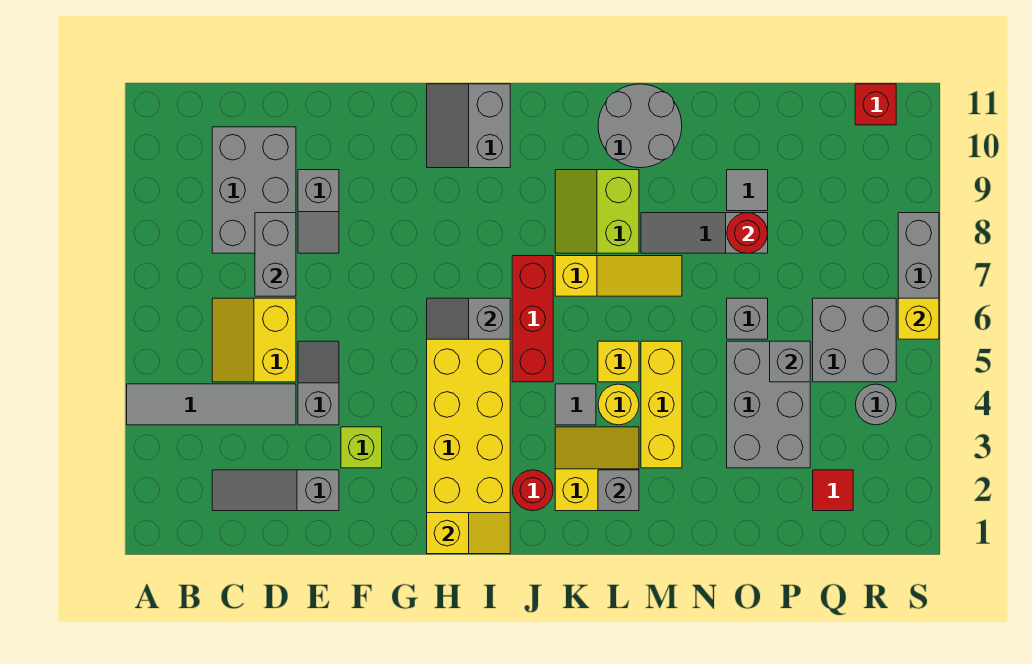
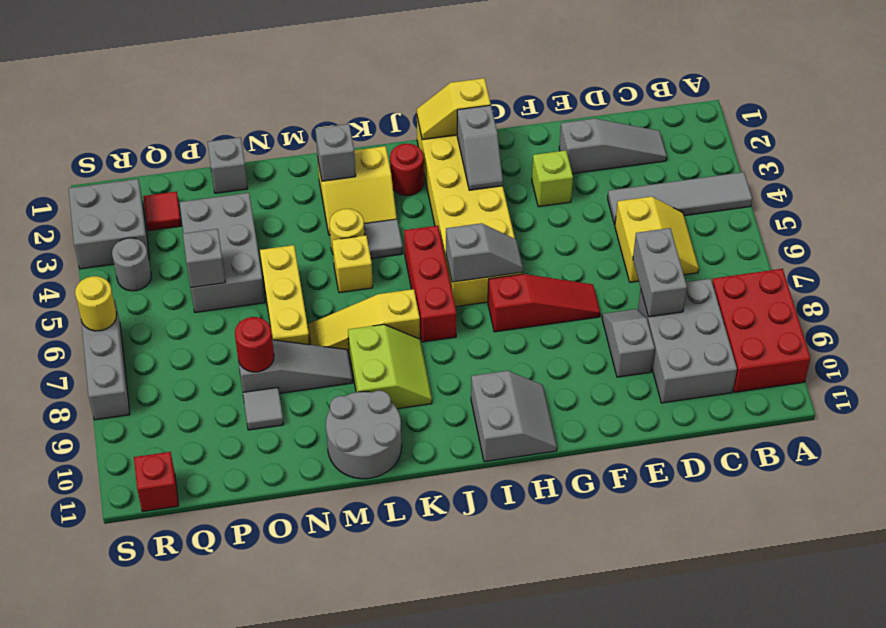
none -> red 2x3 brick [712,269,811,392]
grey 1x2 slope [298,341,339,425] -> grey 1x2 slope moved to [457,105,503,190]
none -> red 1x3 slope [488,274,600,332]
yellow 1x3 brick [641,341,682,468] -> yellow 1x3 brick moved to [260,245,310,345]
grey 1x1 brick [727,298,768,339] -> grey 1x1 brick moved to [208,137,248,193]
grey 2x2 brick [813,298,896,382] -> grey 2x2 brick moved to [69,179,149,269]
yellow 1x1 brick [898,298,939,339] -> yellow 1x1 round brick [75,276,116,331]

